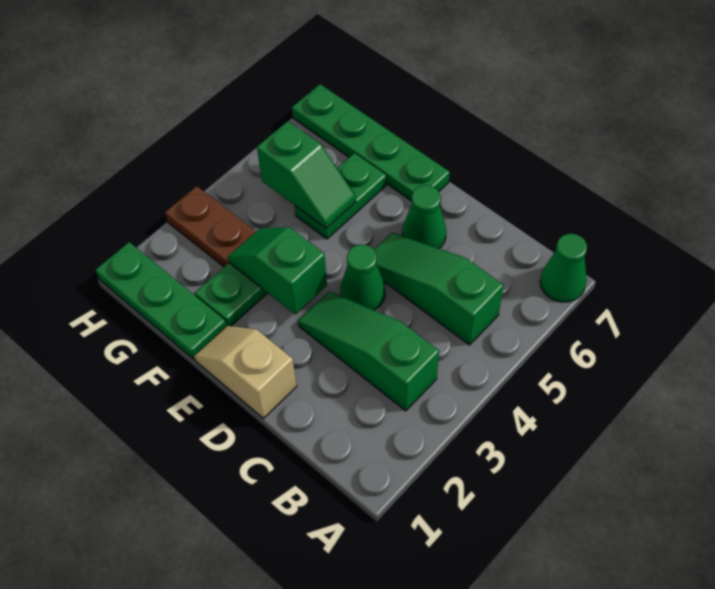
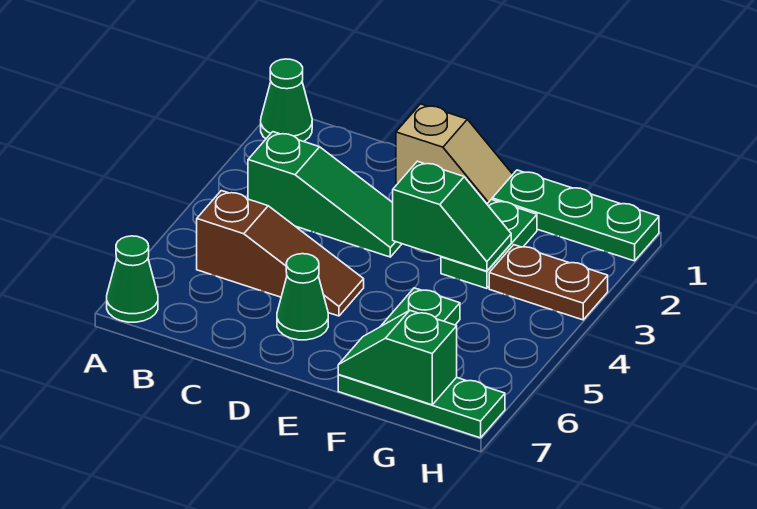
green 1x3 slope [374,233,504,345] -> brown 1x3 slope [197,191,364,316]
green 1x1 cone [340,245,385,310] -> green 1x1 cone moved to [261,59,312,142]
green 1x4 plate [292,84,450,201] -> green 1x3 plate [338,375,505,438]
green 1x2 slope [257,121,356,228] -> green 1x2 slope moved to [338,311,457,405]

